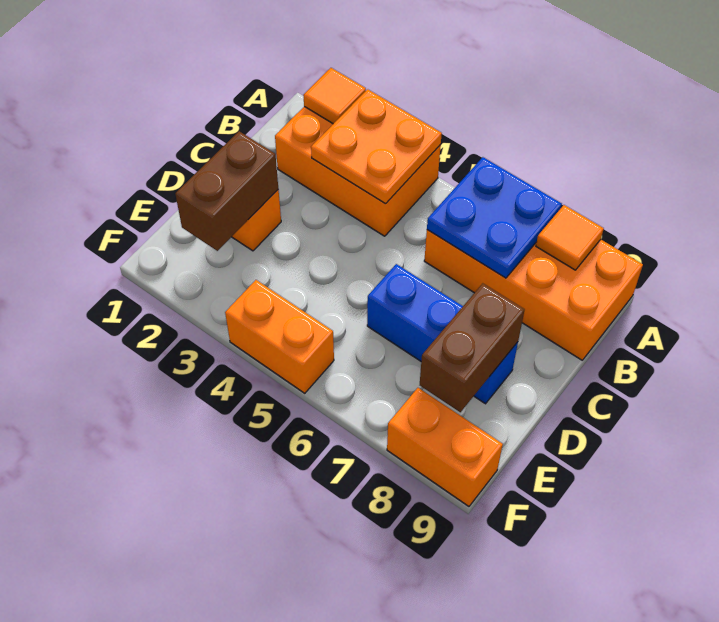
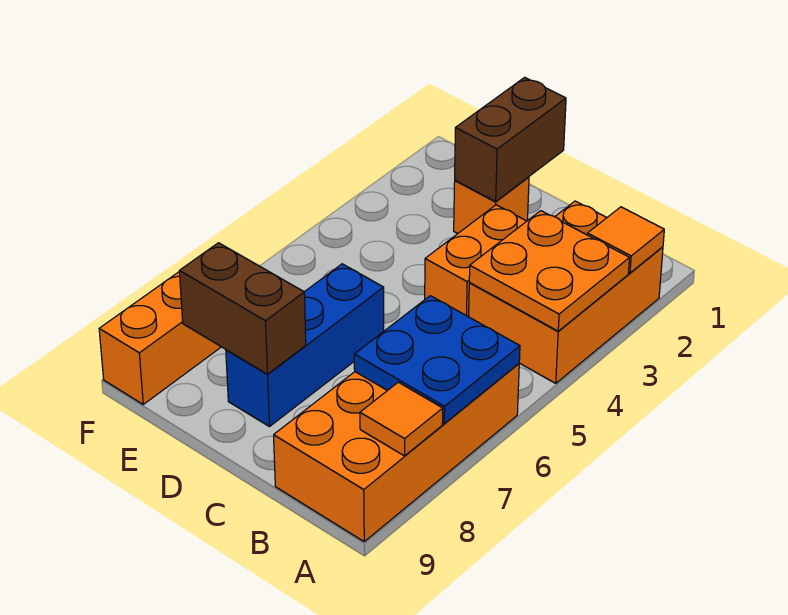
brown 1x2 brick [175,131,278,251] -> brown 1x2 brick turned to [455,77,566,202]
orange 1x2 brick [225,280,334,393] -> orange 1x2 brick moved to [425,205,527,317]

